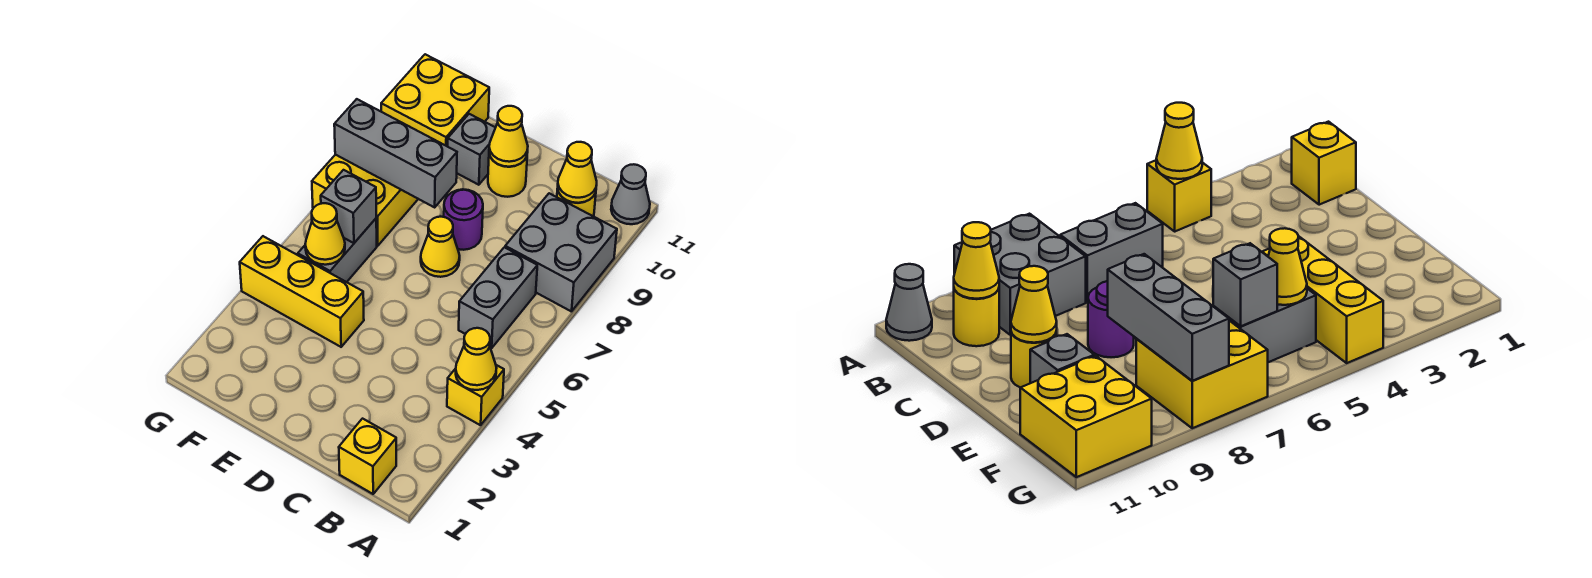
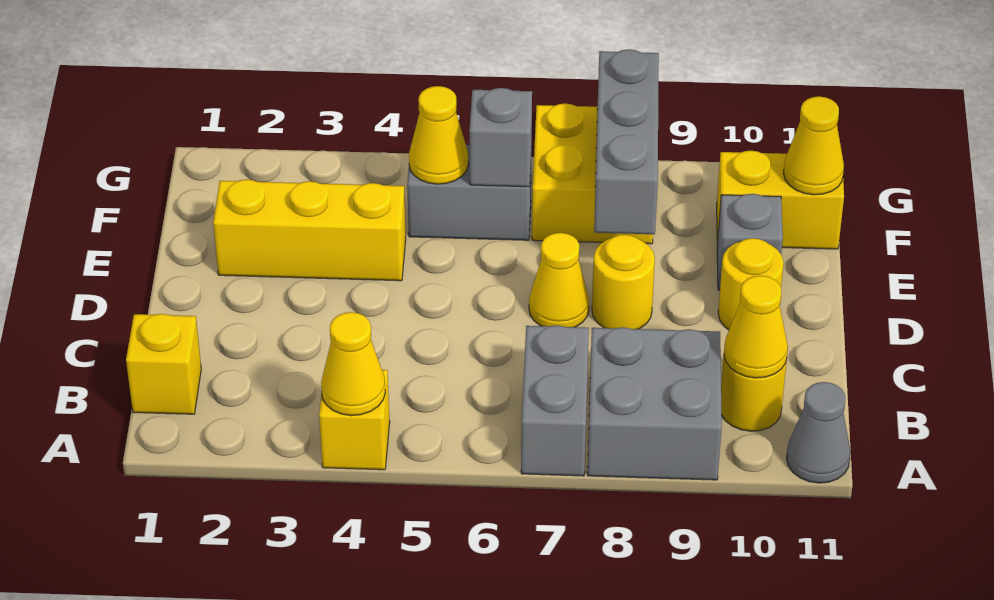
grey 1x2 brick [459,247,537,348] -> grey 1x2 brick turned to [521,325,589,476]
purple 1x1 round brick [444,189,483,250] -> yellow 1x1 round brick [592,235,655,329]
yellow 1x1 cone [489,106,528,167] -> yellow 1x1 cone moved to [783,96,844,195]
yellow 1x3 brick [240,236,364,347] -> yellow 1x3 brick turned to [213,180,406,281]
yellow 2x2 brick [381,54,489,147] -> yellow 1x2 brick [717,151,844,249]

